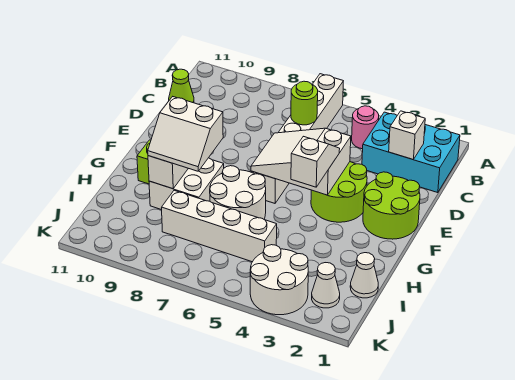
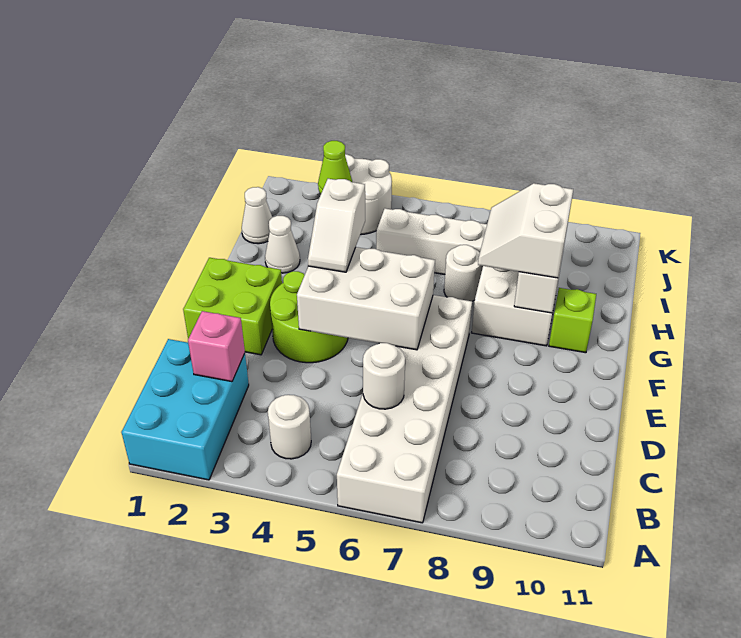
white 1x6 brick [251,74,343,203] -> white 2x6 brick [337,295,472,523]
cyan 2x3 brick [362,112,460,193] -> cyan 2x3 brick turned to [121,339,249,480]
pink 1x1 round brick [352,106,379,149] -> white 1x1 round brick [268,395,311,459]
white 1x1 brick [389,111,425,160] -> pink 1x1 brick [188,311,245,382]
lime 1x1 round brick [291,81,318,125] -> white 1x1 round brick [363,343,405,409]
lime 1x1 cone [169,69,194,103] -> lime 1x1 cone moved to [318,141,352,193]
lime 2x2 round brick [363,172,420,239] -> lime 2x2 brick [183,258,282,355]
white 2x3 slope [251,128,351,195] -> white 2x3 brick [297,247,435,350]
white 2x2 round brick [210,166,266,219] -> white 1x1 round brick [444,245,482,301]
white 2x2 slope [148,97,223,171] -> white 2x2 slope turned to [478,183,573,278]
white 1x1 cone [312,263,340,308] -> white 1x1 cone moved to [265,216,300,273]

